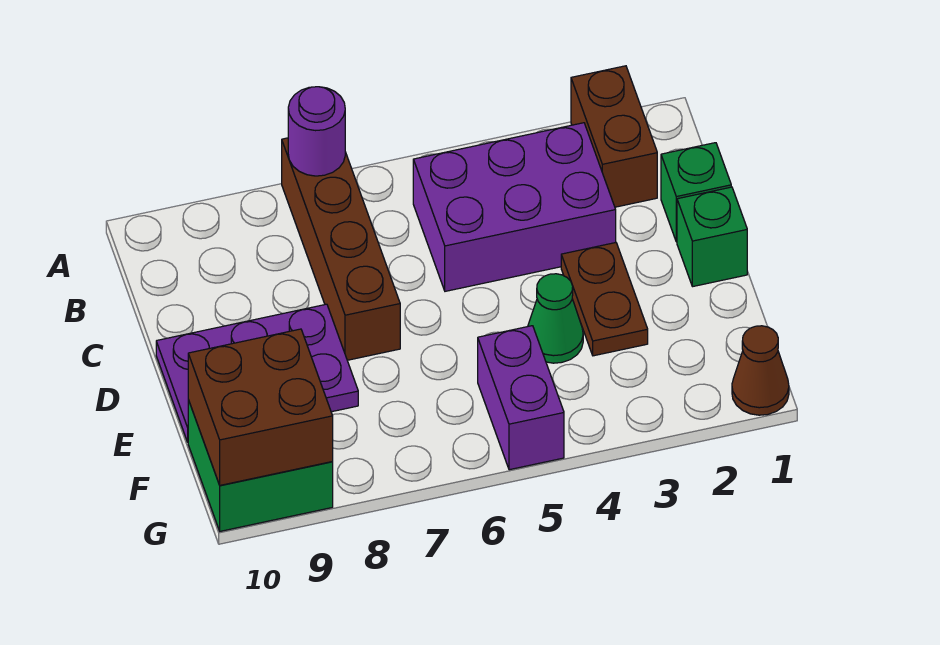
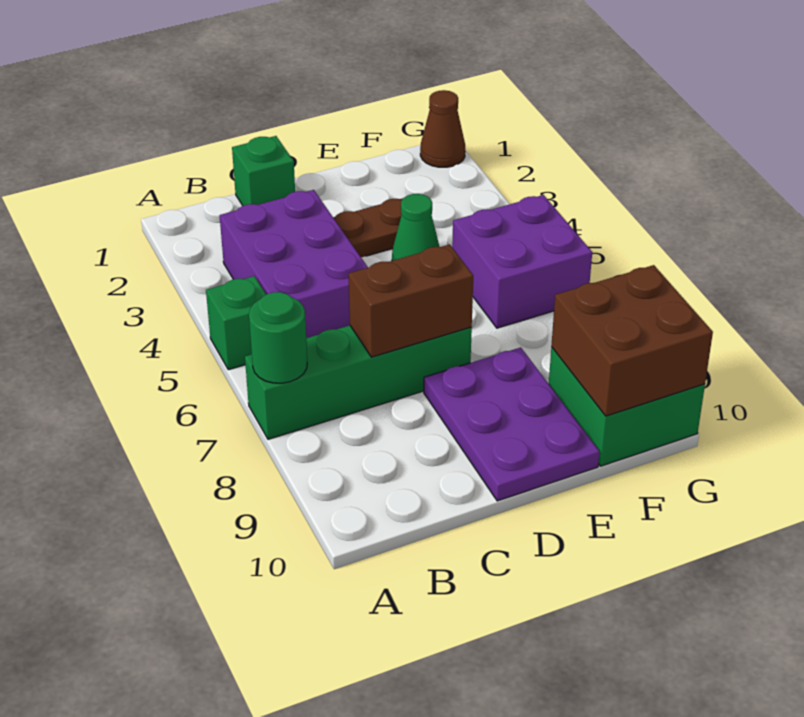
brown 1x2 brick [571,66,657,207] -> brown 1x2 brick moved to [349,244,473,357]
brown 1x4 brick [282,138,400,360] -> green 1x4 brick [245,325,472,439]
purple 1x1 round brick [288,87,345,176] -> green 1x1 round brick [249,292,307,383]
green 1x1 brick [677,187,747,287] -> green 1x1 brick moved to [206,276,266,370]
purple 1x2 brick [478,326,564,470] -> purple 2x2 brick [452,195,592,328]

